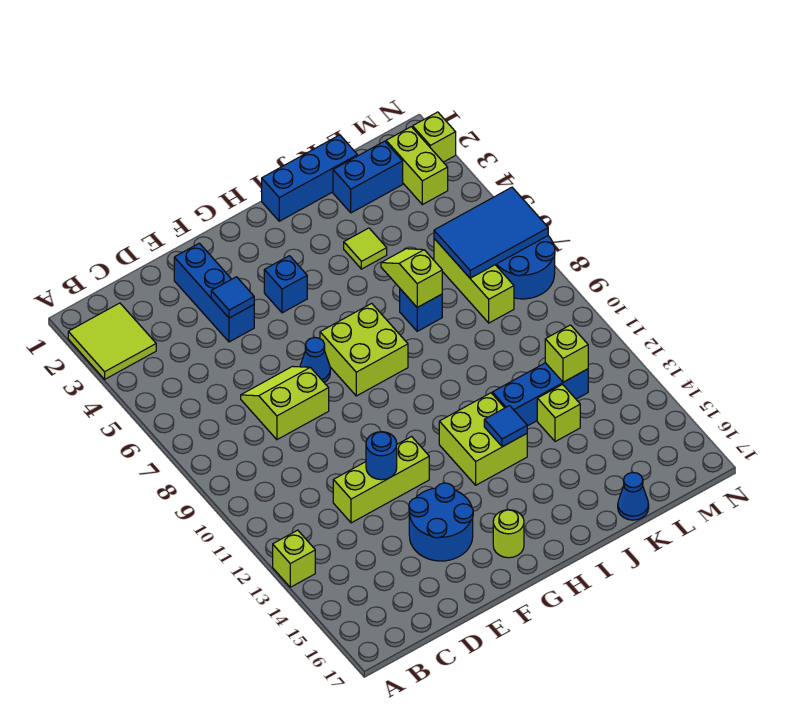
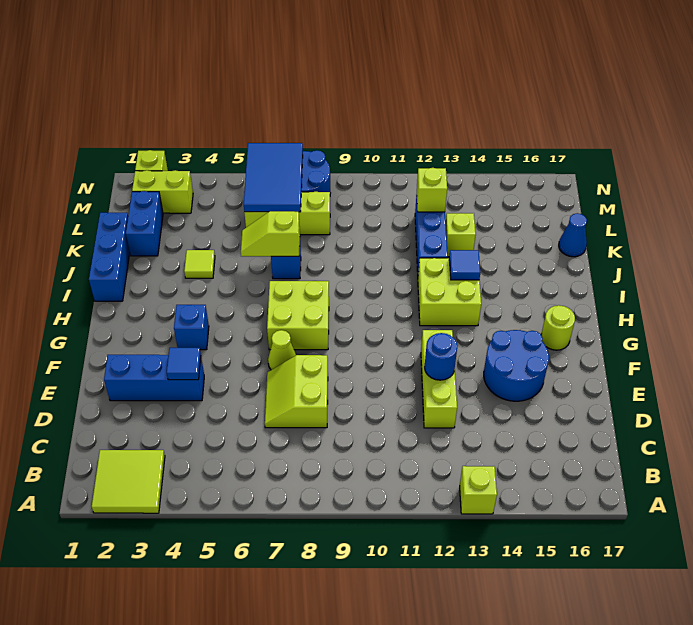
blue 1x1 cone [300,337,330,383] -> lime 1x1 cone [268,330,296,370]

